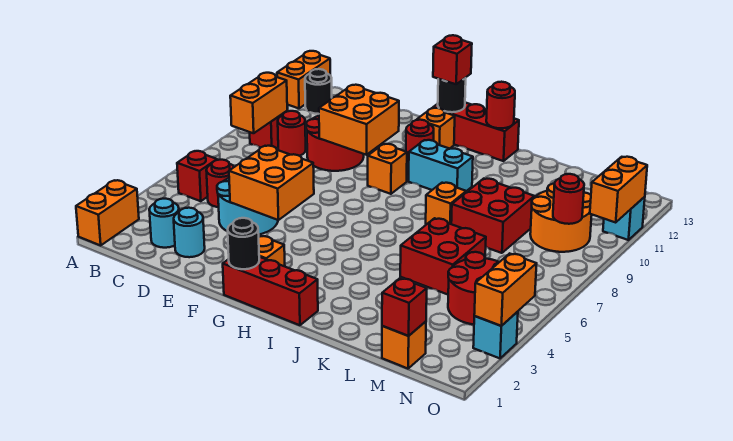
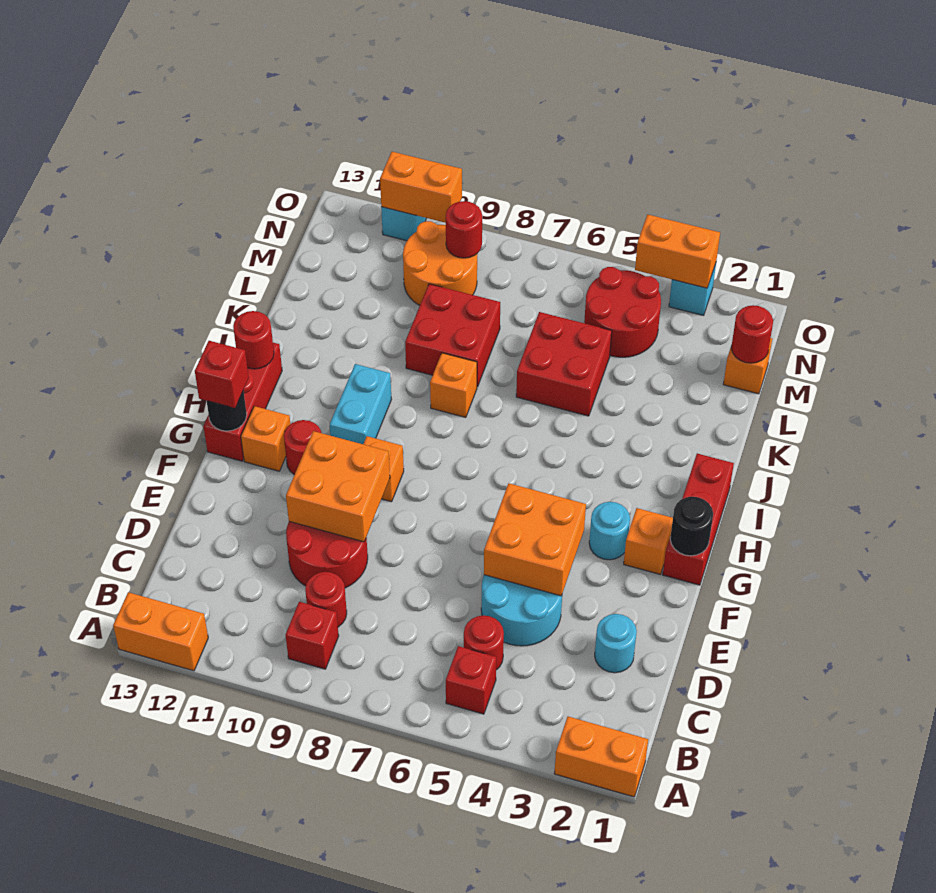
orange 1x2 brick [230,73,287,133] -> none
black 1x1 round brick [305,69,332,114] -> none
cyan 1x1 round brick [149,199,179,248] -> cyan 1x1 round brick moved to [589,502,630,560]
red 1x1 brick [382,278,427,336] -> red 1x1 round brick [731,305,773,363]

